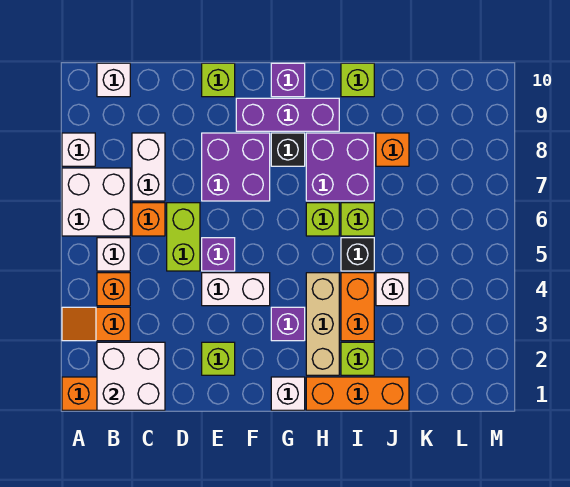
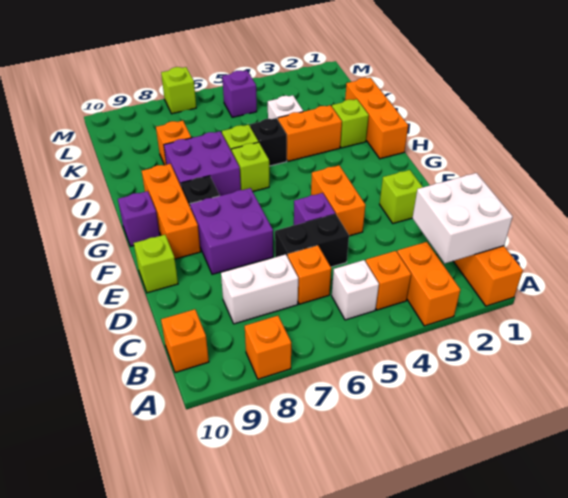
orange 1x2 slope [62,307,130,341] -> orange 1x2 brick [397,242,460,326]
white 2x2 brick [62,168,130,236] -> none
white 1x1 brick [62,133,95,166] -> orange 1x1 brick [245,316,291,379]
white 1x1 brick [97,63,130,97] -> orange 1x1 brick [161,309,209,373]
lime 1x2 brick [167,203,200,271] -> black 1x2 brick [275,214,349,267]
white 1x2 brick [202,273,270,306] -> orange 1x2 brick [311,165,365,236]
purple 1x3 brick [236,98,339,131] -> orange 1x3 brick [142,164,201,259]
white 1x1 brick [271,377,305,410] -> none
purple 1x1 brick [271,307,305,341] -> purple 1x1 brick moved to [222,71,257,117]
tan 1x3 brick [306,273,339,375] -> none
lime 1x1 brick [341,63,374,97] -> lime 1x1 brick moved to [161,67,196,114]

